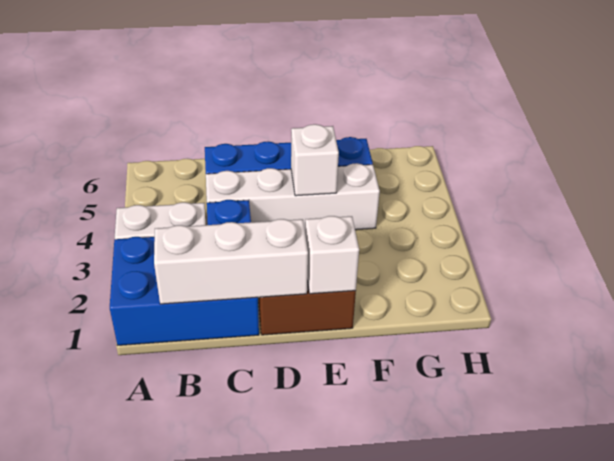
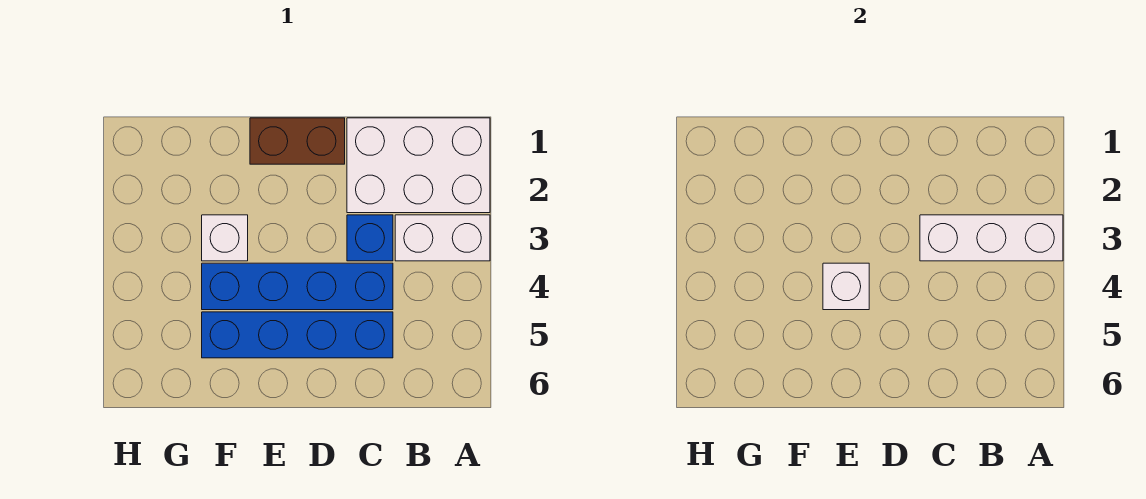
blue 2x3 brick [110,237,259,345] -> white 2x3 brick [347,118,490,213]
white 1x3 brick [154,219,308,304] -> white 1x3 brick moved to [920,215,1063,261]
white 1x4 brick [206,163,380,230] -> blue 1x4 brick [202,263,393,310]
white 1x1 brick [305,216,359,294] -> white 1x1 brick moved to [202,215,248,261]

